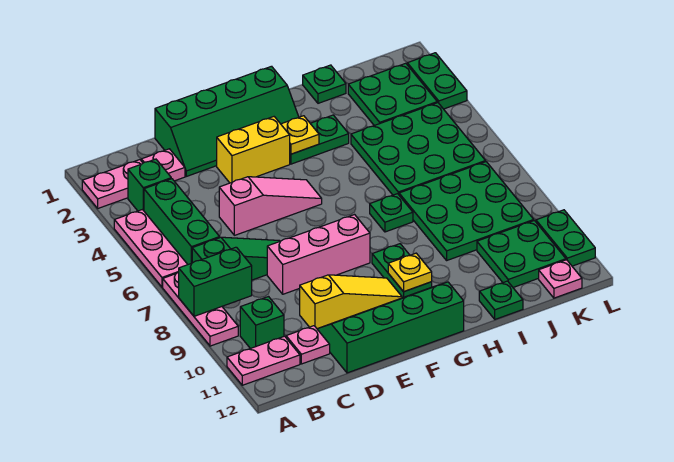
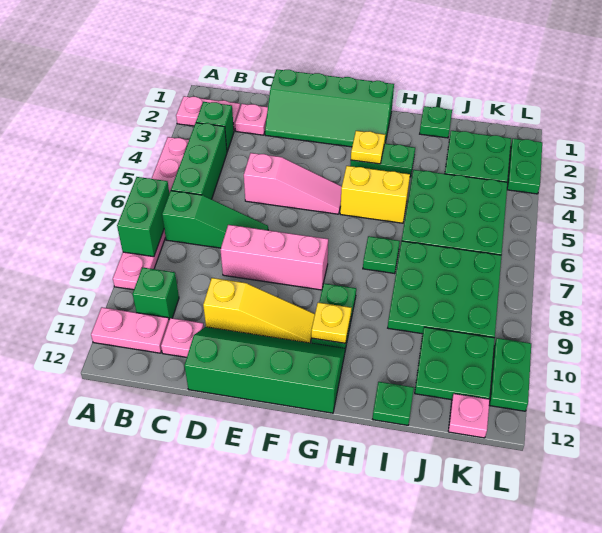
green 1x2 brick [179,247,252,316] -> green 1x2 brick turned to [117,177,169,257]
yellow 1x2 brick [217,117,290,183] -> yellow 1x2 brick moved to [340,166,410,223]

